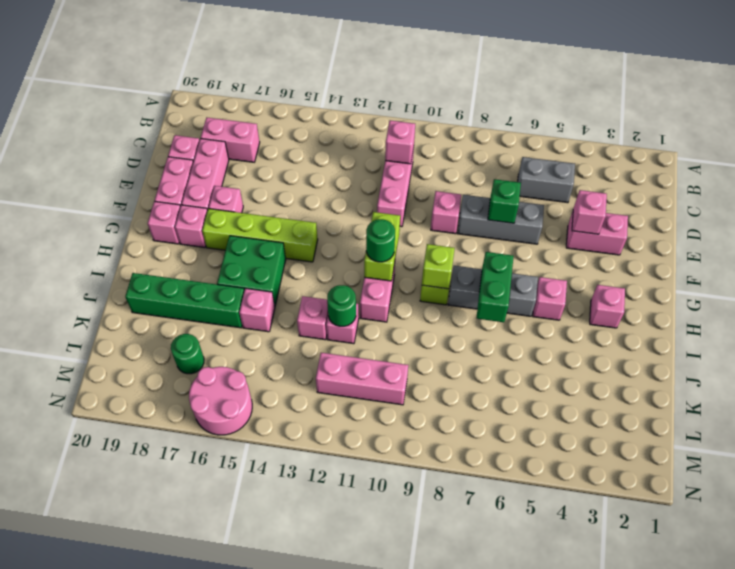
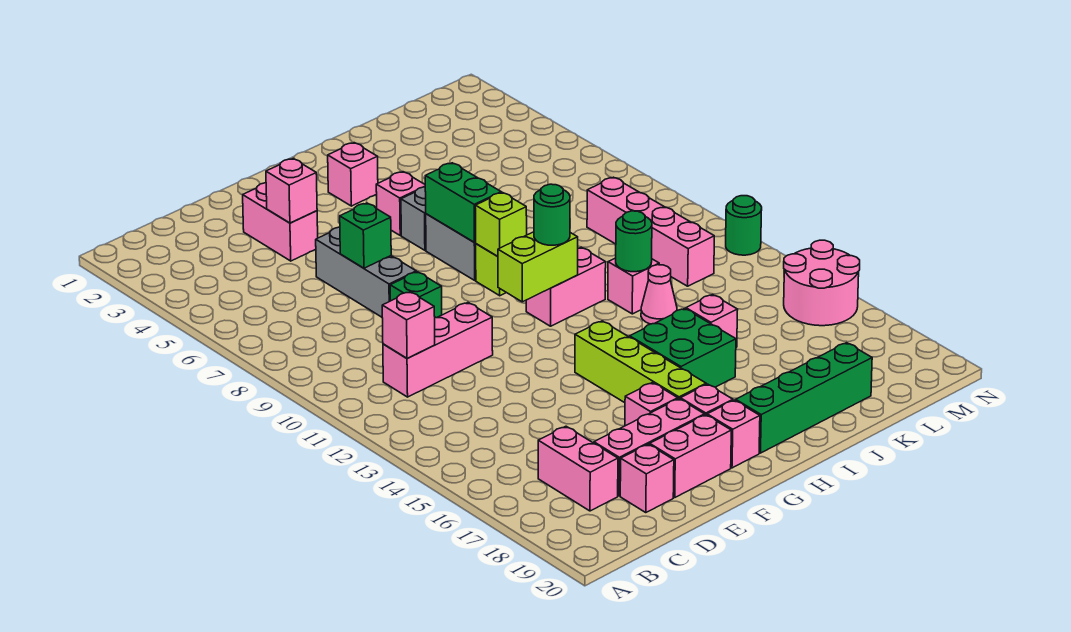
grey 1x2 brick [518,157,575,203] -> none
pink 1x1 brick [431,191,461,234] -> green 1x1 brick [390,272,442,318]
green 1x2 brick [477,252,514,322] -> green 1x2 brick turned to [425,163,501,243]
pink 1x1 brick [297,296,328,340] -> pink 1x1 cone [641,265,677,324]
green 1x4 brick [125,273,244,328] -> green 1x4 brick turned to [736,343,872,453]
pink 1x3 brick [316,353,408,405] -> pink 1x4 brick [587,177,714,286]
green 1x1 round brick [171,334,204,374] -> green 1x1 round brick moved to [726,196,762,255]

